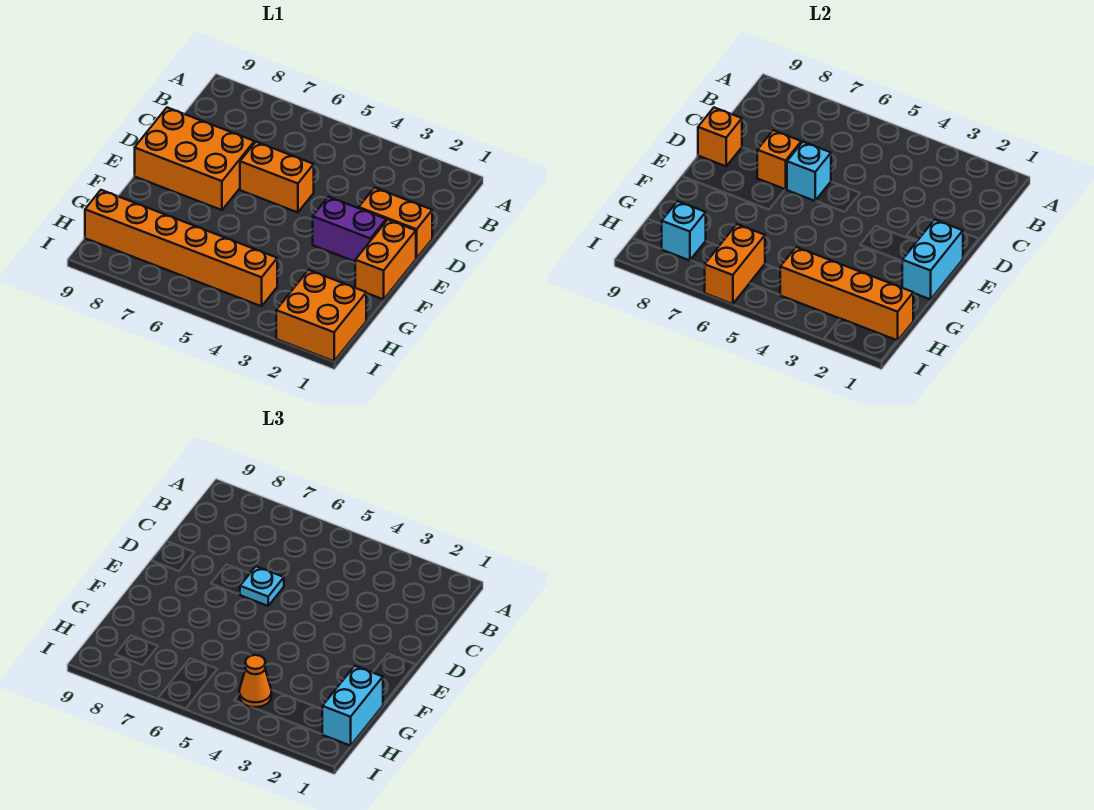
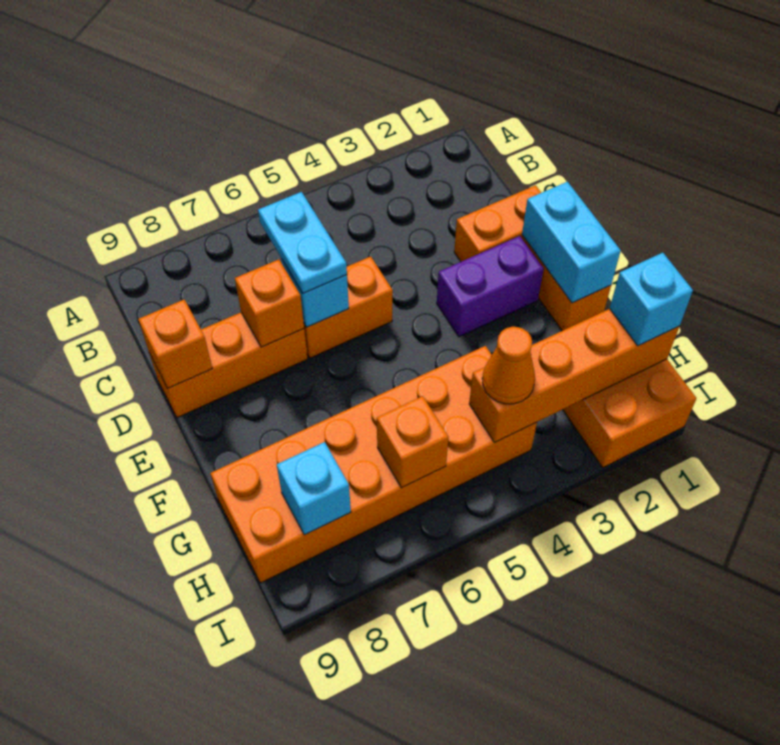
cyan 1x1 plate [240,566,284,606] -> cyan 1x2 plate [258,192,347,293]
orange 2x3 brick [135,108,254,210] -> orange 1x3 brick [150,312,308,418]
cyan 1x2 brick [322,666,383,746] -> cyan 1x1 brick [610,253,693,346]
orange 1x6 brick [85,190,277,306] -> orange 2x6 brick [210,346,537,583]
orange 1x2 brick [705,224,765,304] -> orange 1x1 brick [377,396,449,488]

